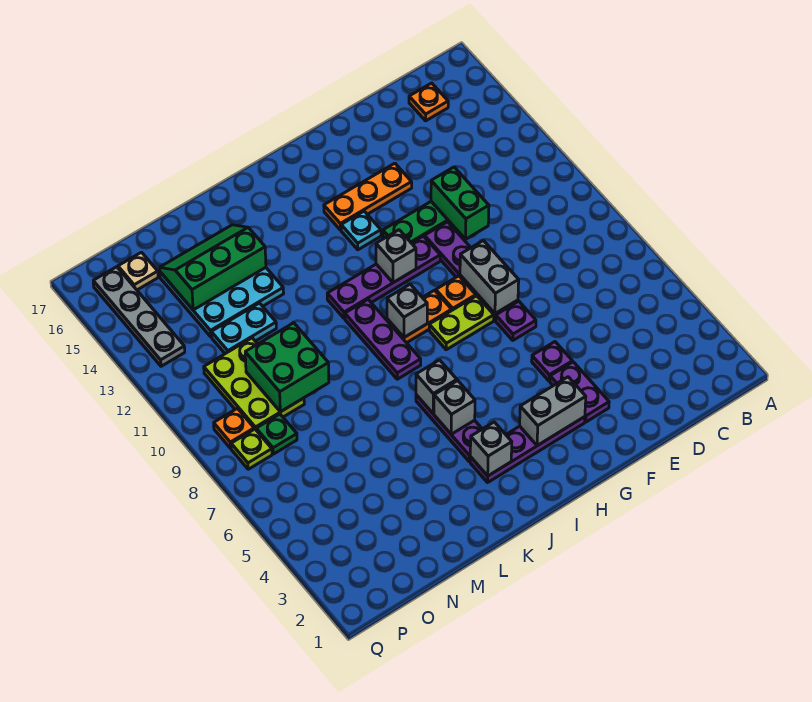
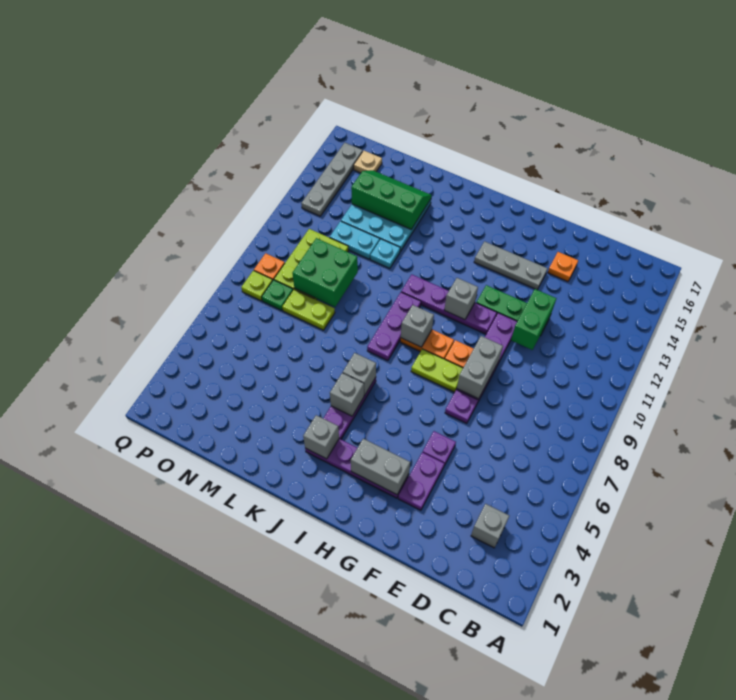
none -> grey 1x1 brick [471,504,509,548]
orange 1x1 plate [409,83,448,121] -> orange 1x1 plate moved to [548,252,578,282]
orange 1x3 plate [324,163,412,230] -> grey 1x3 plate [474,241,548,290]
cyan 1x1 plate [341,211,381,250] -> cyan 1x1 plate moved to [370,239,400,269]
none -> lime 1x2 plate [282,290,335,330]

